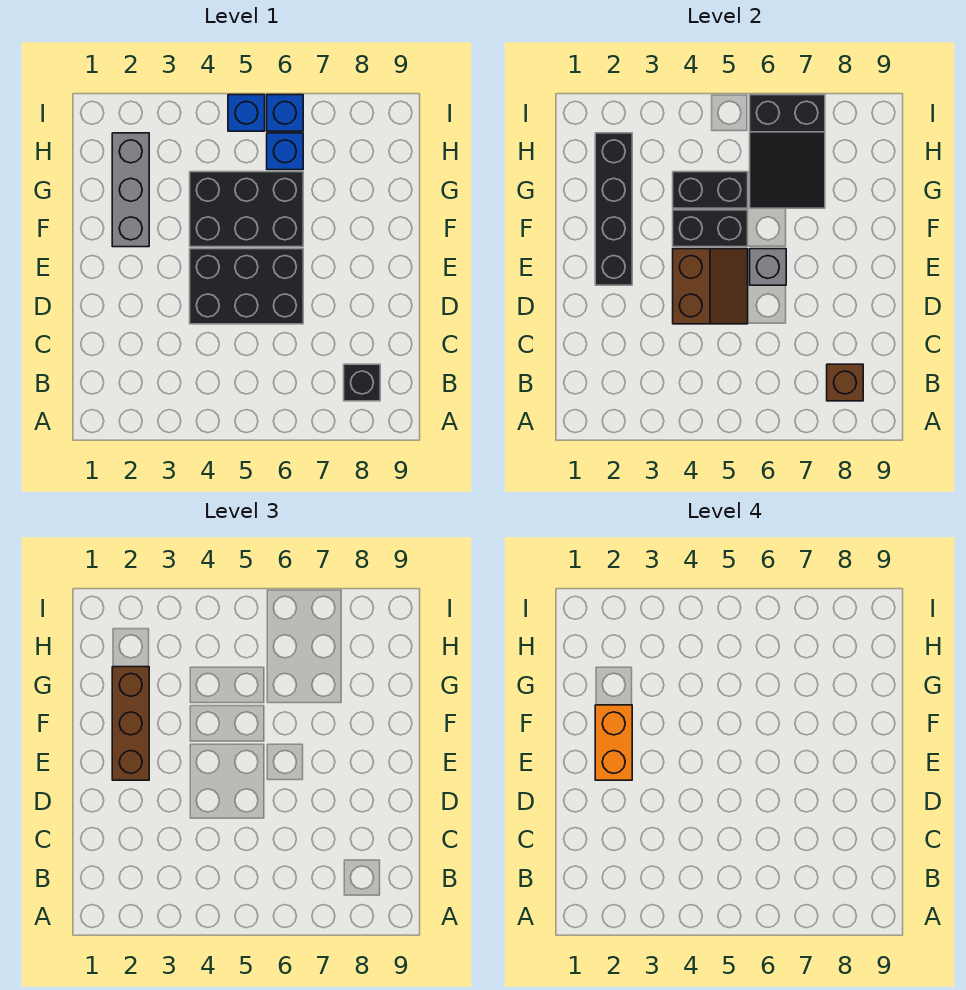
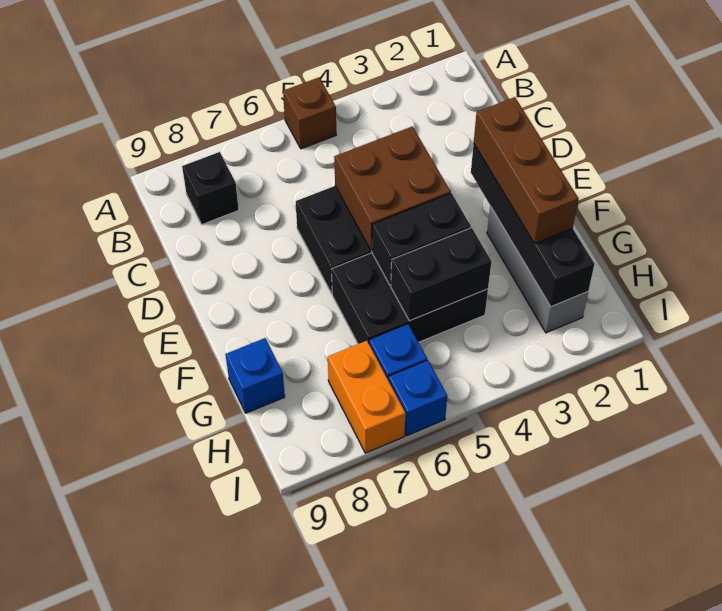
brown 1x1 brick [827,364,863,401] -> brown 1x1 brick moved to [283,77,336,149]
brown 2x2 slope [673,249,748,324] -> brown 2x2 brick [334,126,451,251]
orange 1x2 brick [595,705,632,780] -> orange 1x2 brick moved to [328,341,406,453]
grey 1x1 brick [750,249,786,285] -> none
black 2x3 slope [750,95,825,208] -> none
blue 1x1 brick [228,95,265,131] -> blue 1x1 brick moved to [226,338,285,413]

